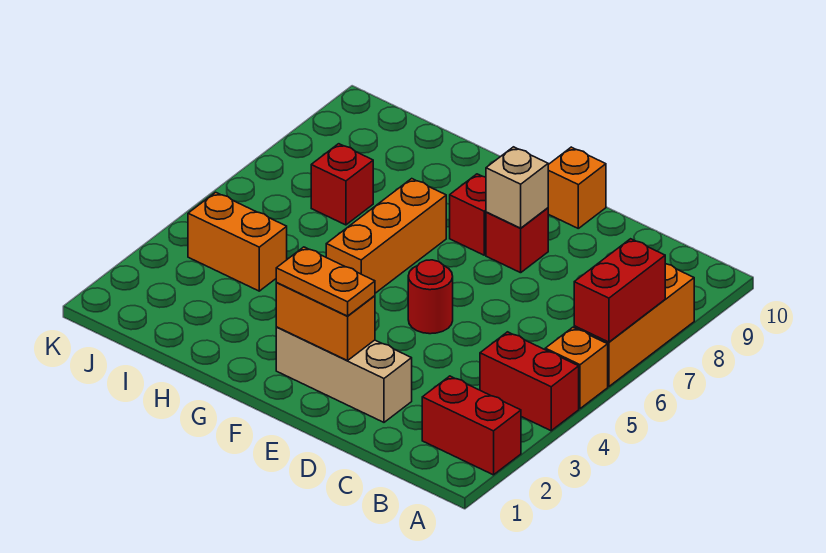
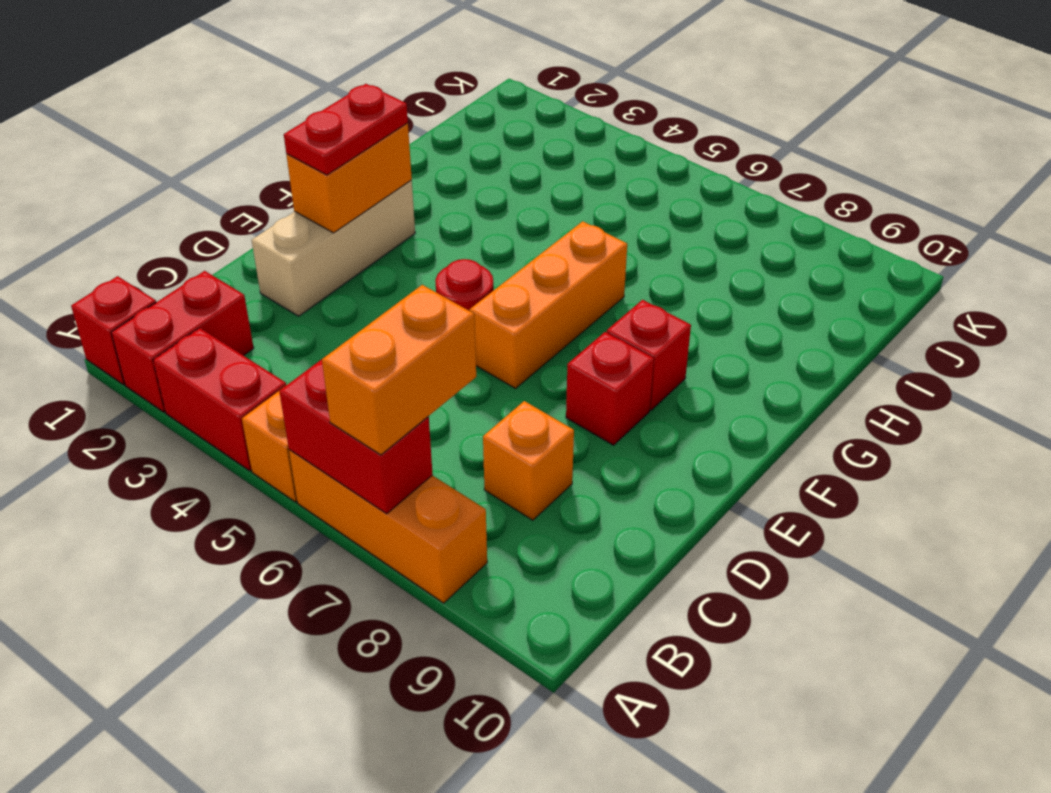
red 1x2 brick [480,332,579,431] -> red 1x2 brick turned to [153,328,286,471]
orange 1x2 plate [276,247,375,316] -> red 1x2 plate [284,84,408,175]
tan 1x1 brick [486,147,548,228] -> none
orange 1x1 brick [548,147,606,228] -> orange 1x1 brick moved to [483,401,574,520]
orange 1x3 brick [326,179,446,293] -> orange 1x3 brick turned to [469,221,627,389]
orange 1x2 brick [188,192,287,291] -> orange 1x2 brick moved to [322,285,476,455]
red 1x1 brick [311,144,373,225] -> red 1x1 brick moved to [71,276,156,385]

